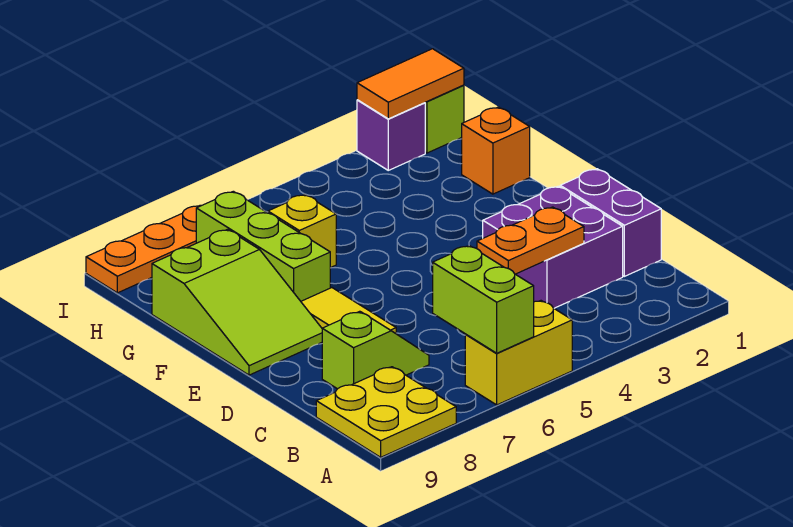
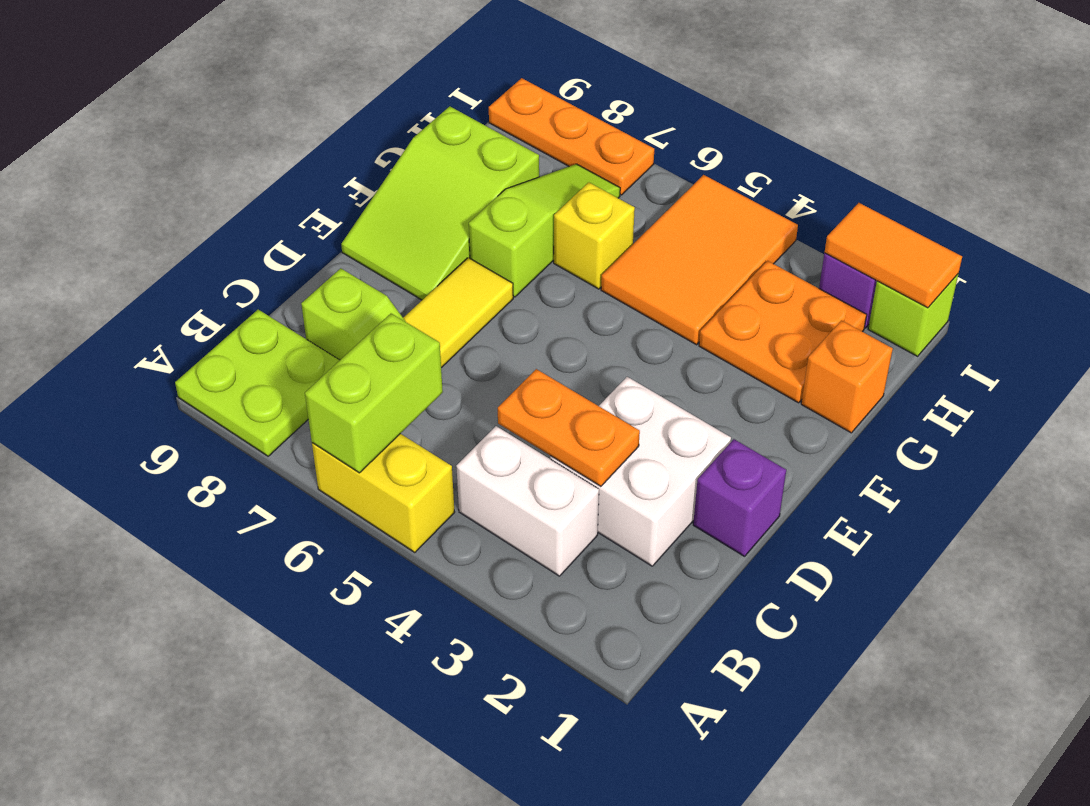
yellow 2x2 plate [316,367,456,457] -> lime 2x2 plate [175,310,340,456]
none -> white 1x2 brick [456,426,599,576]
purple 1x2 brick [560,169,661,276] -> purple 1x1 brick [693,439,786,556]
purple 2x2 brick [483,186,623,308] -> white 2x2 brick [550,377,731,566]
lime 1x3 brick [196,191,330,301] -> lime 1x3 slope [469,164,620,297]
none -> orange 2x2 plate [699,261,867,403]
none -> orange 2x3 tile [601,175,798,345]

